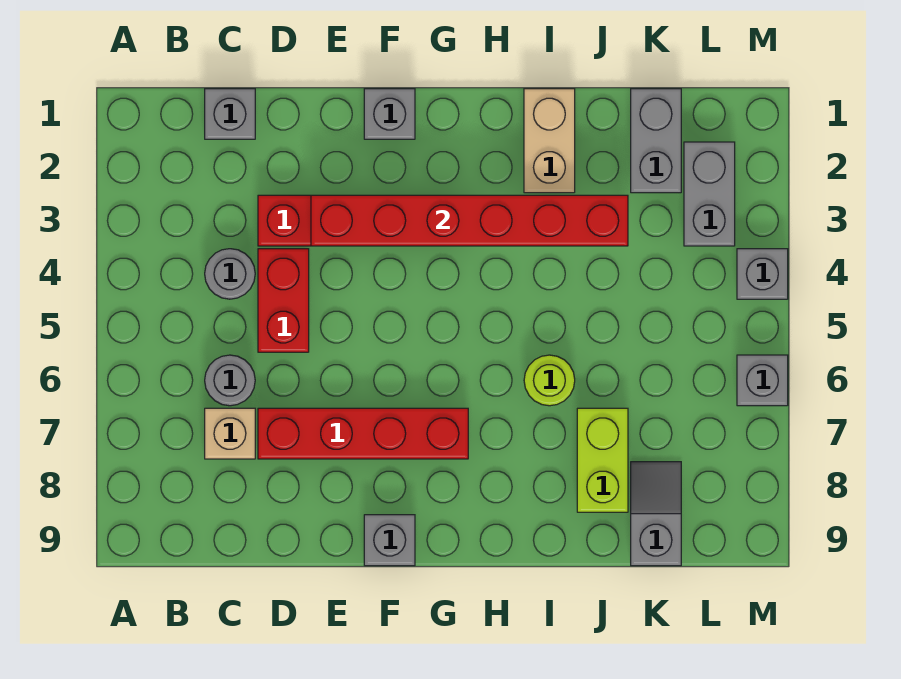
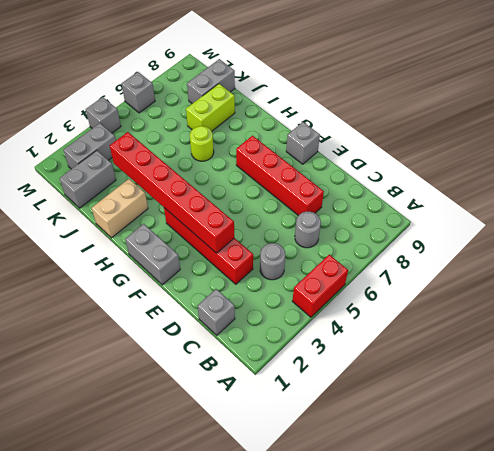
tan 1x1 brick [205,408,255,459] -> none
red 1x2 brick [258,249,309,352] -> red 1x2 brick moved to [292,255,348,317]
grey 1x1 brick [364,89,415,139] -> grey 1x2 brick [125,224,180,285]
grey 1x2 slope [631,462,681,566] -> grey 1x2 brick [187,59,235,104]

